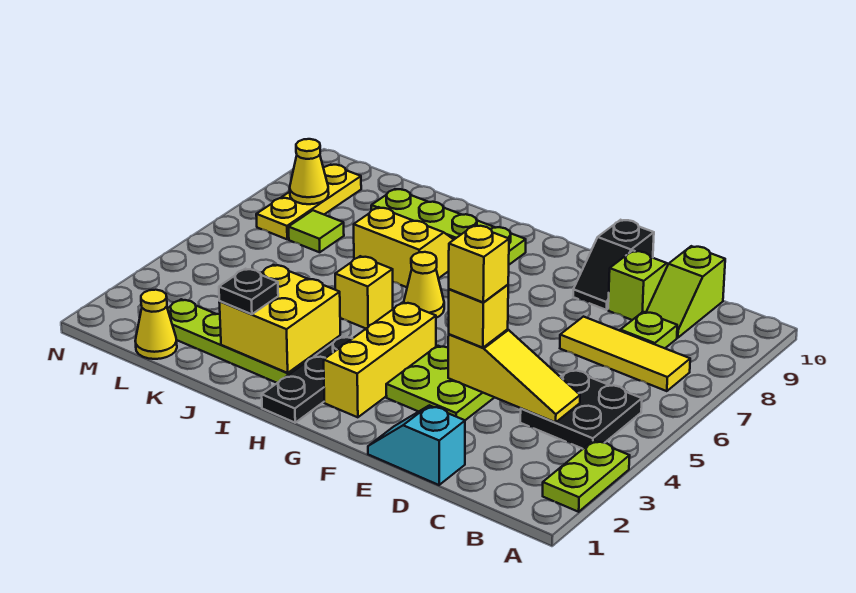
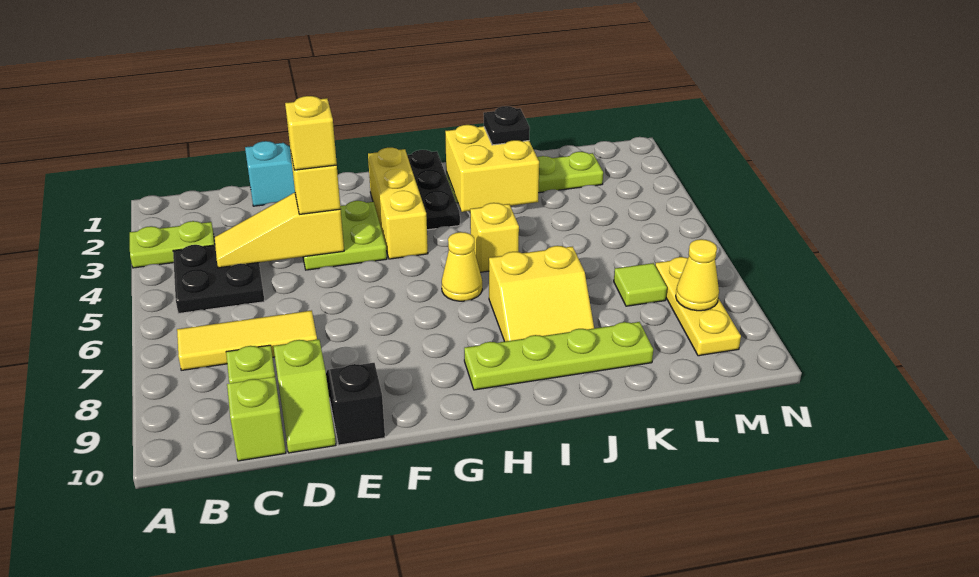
lime 1x2 plate [543,440,630,512] -> lime 1x2 plate turned to [130,221,215,268]
yellow 1x1 cone [135,290,177,359] -> none

